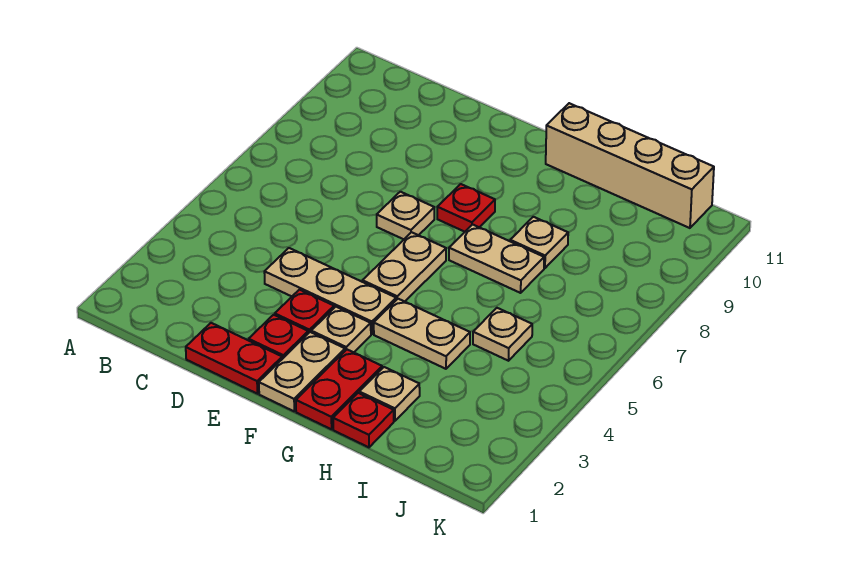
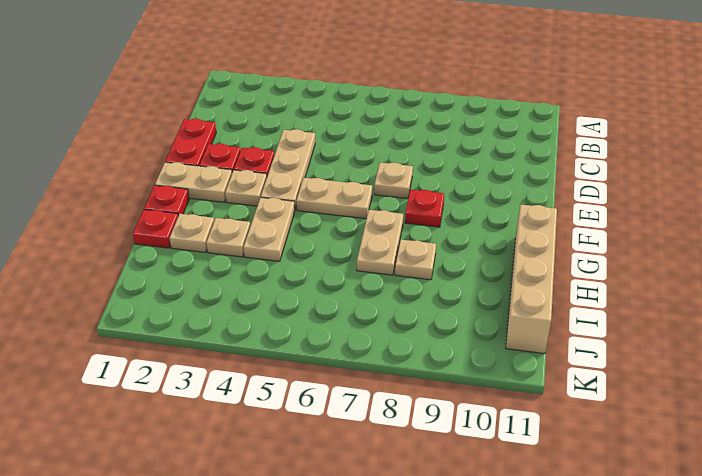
red 1x2 plate [296,350,382,429] -> red 1x1 plate [144,185,189,216]
tan 1x1 plate [473,308,532,361] -> tan 1x1 plate moved to [206,218,250,257]

